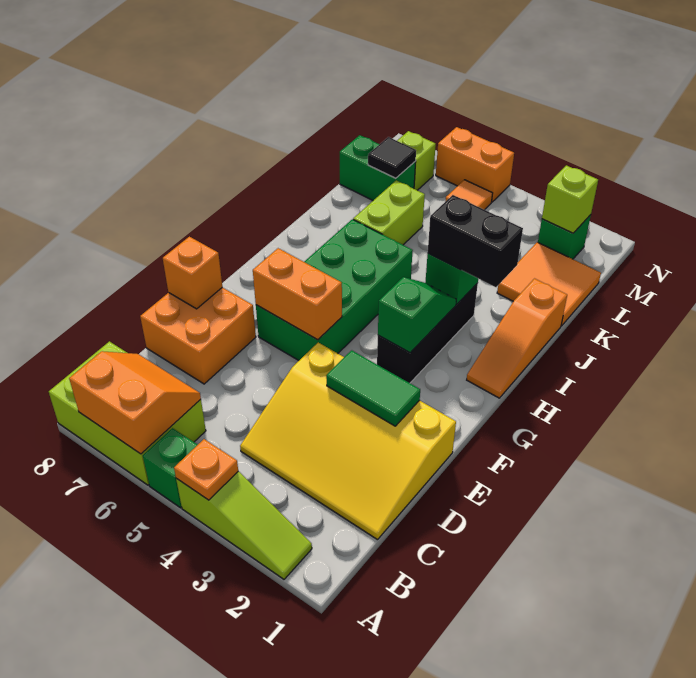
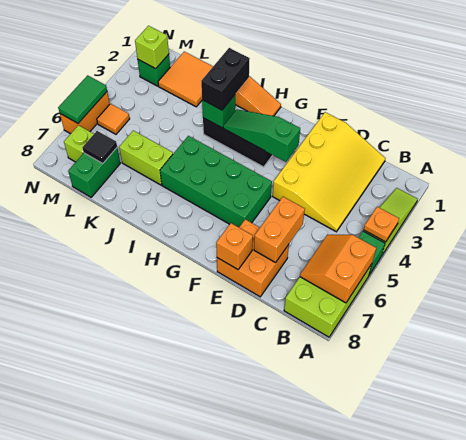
green 1x2 tile [326,350,420,426] -> green 1x2 tile moved to [58,75,107,123]
orange 1x2 brick [253,248,342,340] -> orange 1x2 brick moved to [254,197,305,263]
green 1x2 slope [378,277,456,353] -> green 1x3 slope [223,109,300,162]

